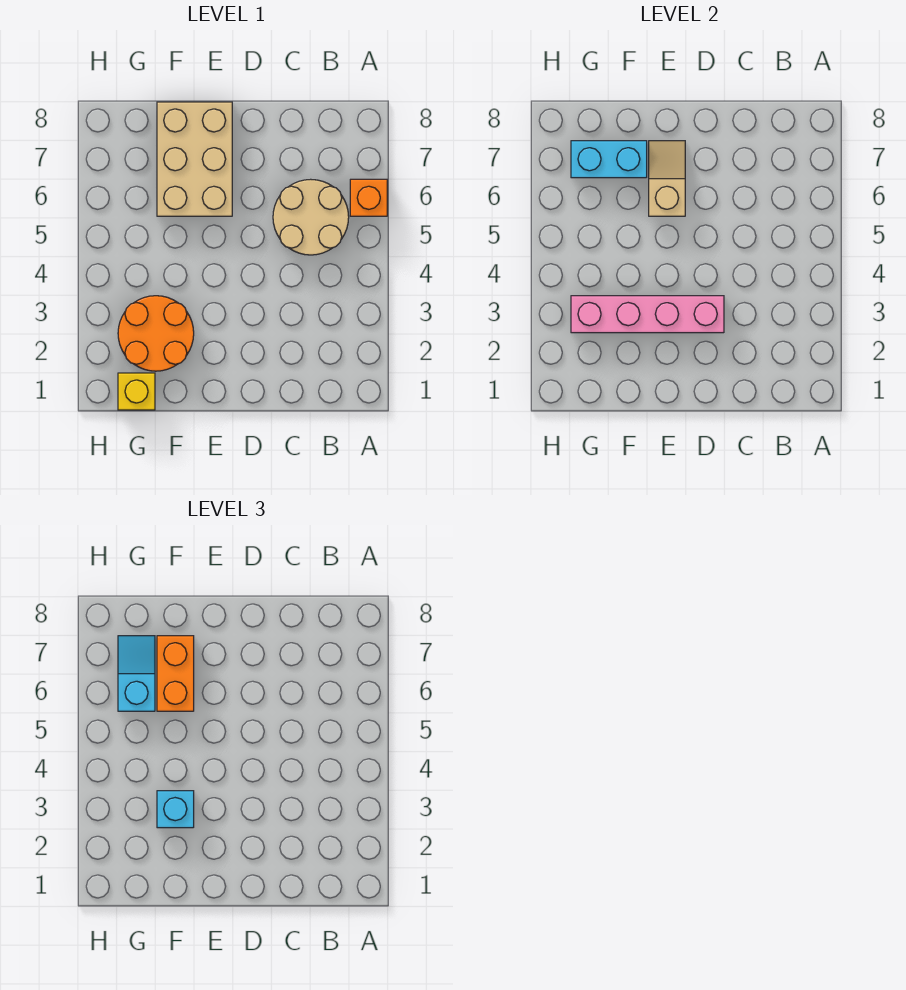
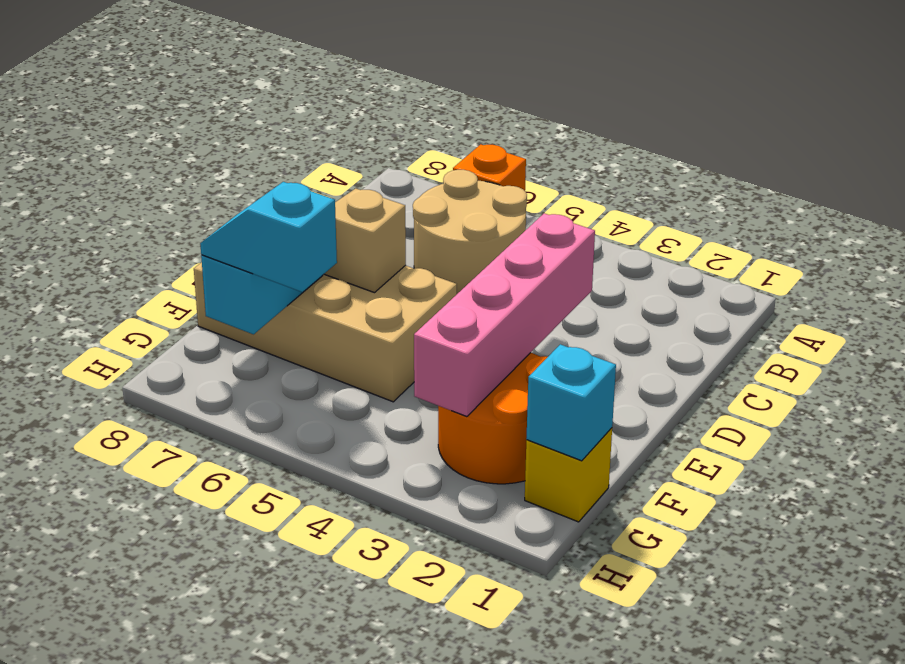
tan 2x3 brick [157,102,232,216] -> tan 2x4 brick [194,262,457,402]
cyan 1x1 brick [157,791,194,828] -> cyan 1x1 brick moved to [526,344,616,461]
orange 1x2 brick [157,636,194,711] -> none

